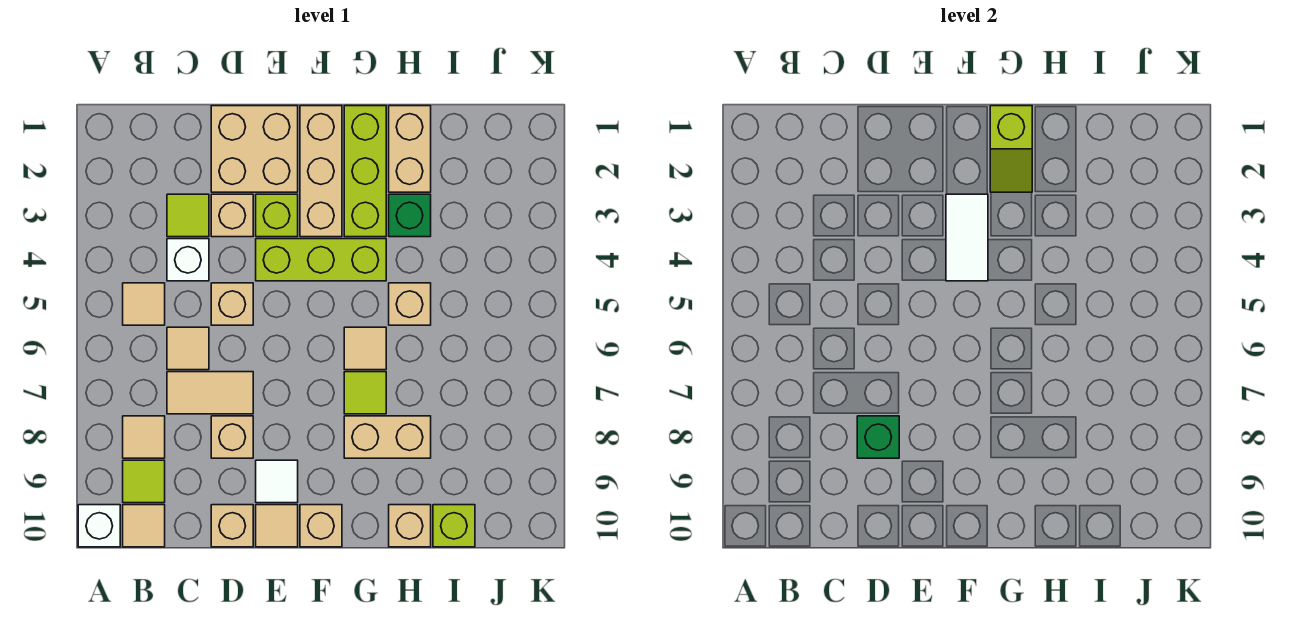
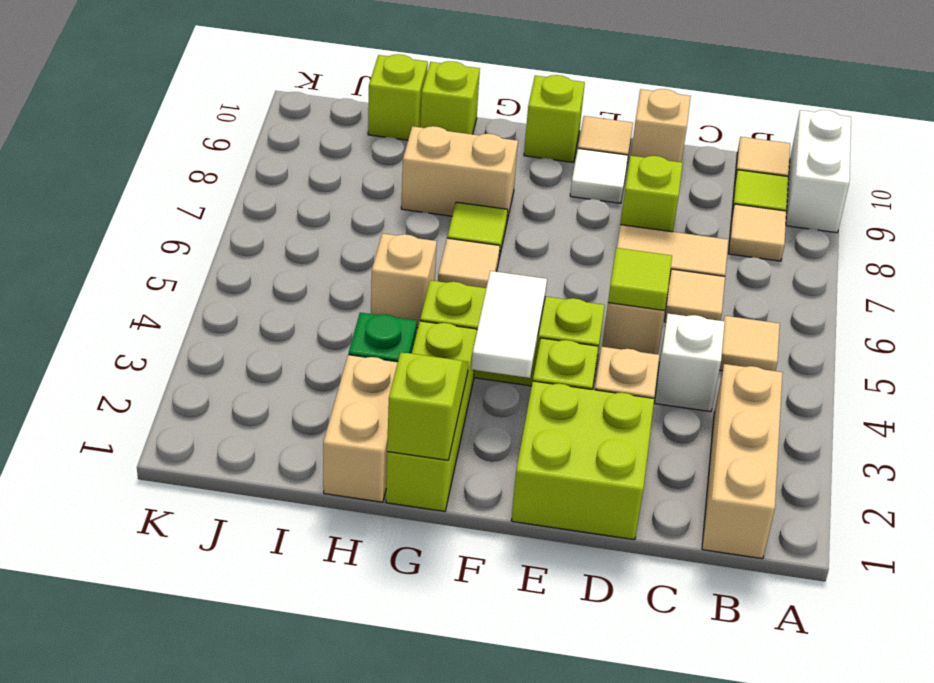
white 1x1 brick [78,505,120,547] -> white 1x2 brick [786,110,851,233]
lime 1x1 tile [167,194,209,237] -> lime 1x1 tile moved to [608,248,672,310]
tan 2x2 brick [211,106,298,192] -> lime 2x2 brick [511,381,654,540]
tan 1x1 brick [211,416,253,458] -> lime 1x1 brick [620,156,683,232]
green 1x1 brick [857,416,899,458] -> none
tan 1x3 brick [300,106,342,237] -> tan 1x3 brick moved to [702,364,783,559]
tan 1x1 brick [300,505,342,547] -> lime 1x1 brick [524,75,585,162]
tan 1x1 brick [389,505,431,547] -> lime 1x1 brick [420,61,480,134]

